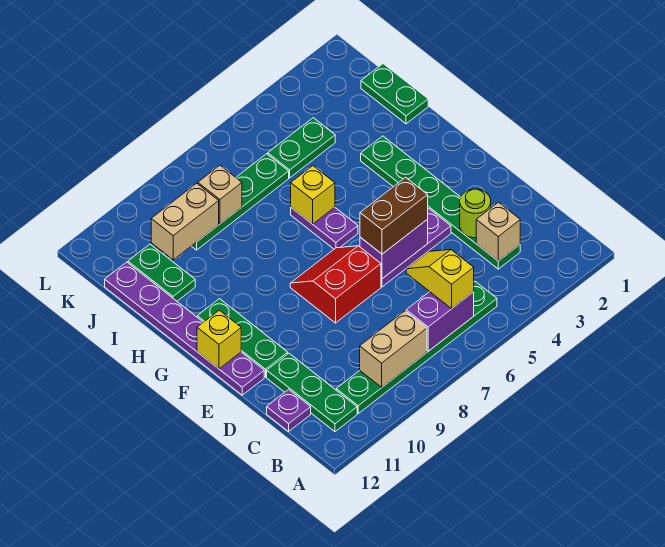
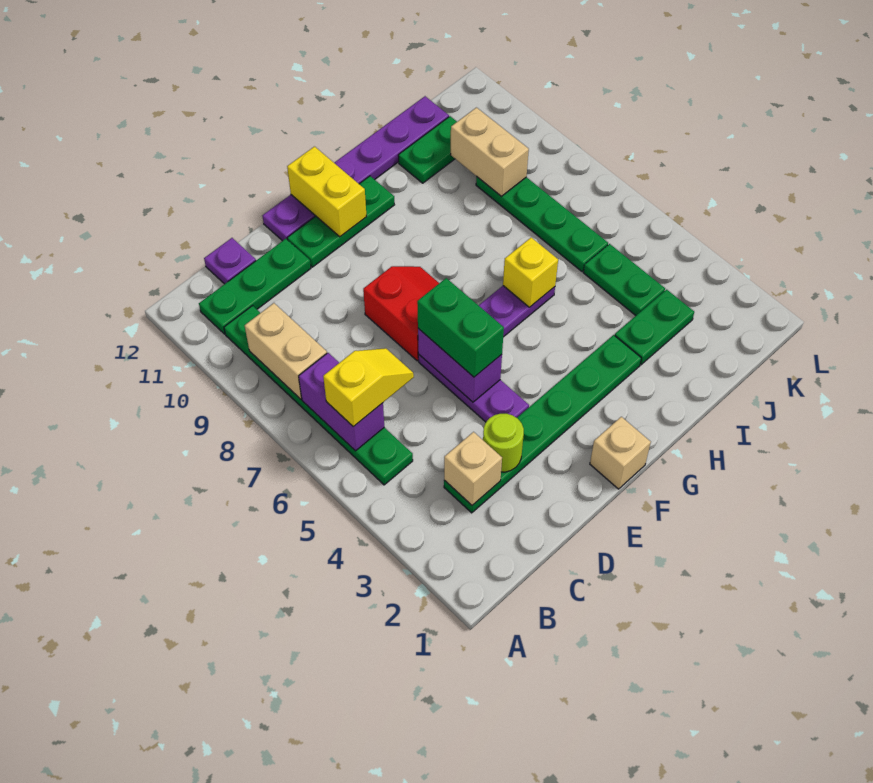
brown 1x2 brick [360,177,428,254] -> green 1x2 brick [417,278,504,377]
yellow 1x1 brick [197,310,241,369] -> yellow 1x2 brick [287,147,367,237]
green 1x2 plate [361,64,428,124] -> green 1x2 plate moved to [615,290,694,365]
tan 1x1 brick [198,166,242,224] -> tan 1x1 brick moved to [590,417,651,489]

